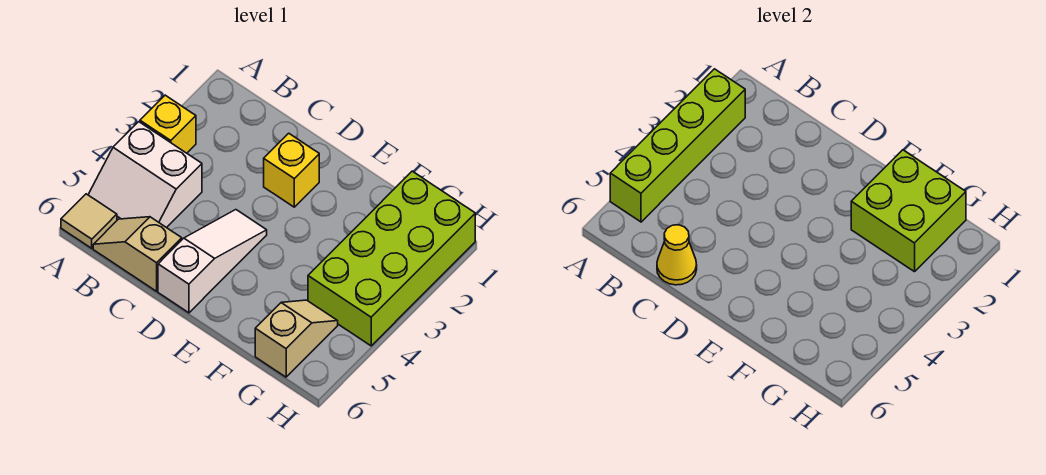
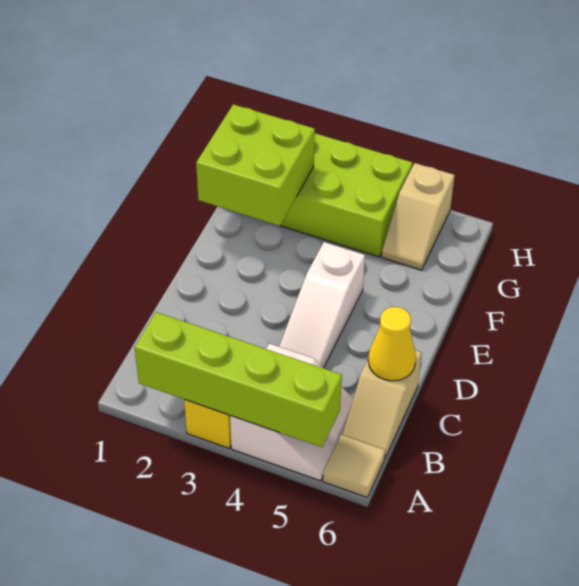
yellow 1x1 brick [264,133,319,207] -> none
white 1x3 slope [158,210,267,313] -> white 1x3 slope turned to [279,242,365,368]
tan 1x2 slope [255,300,338,377] -> tan 1x2 slope turned to [382,163,455,270]

